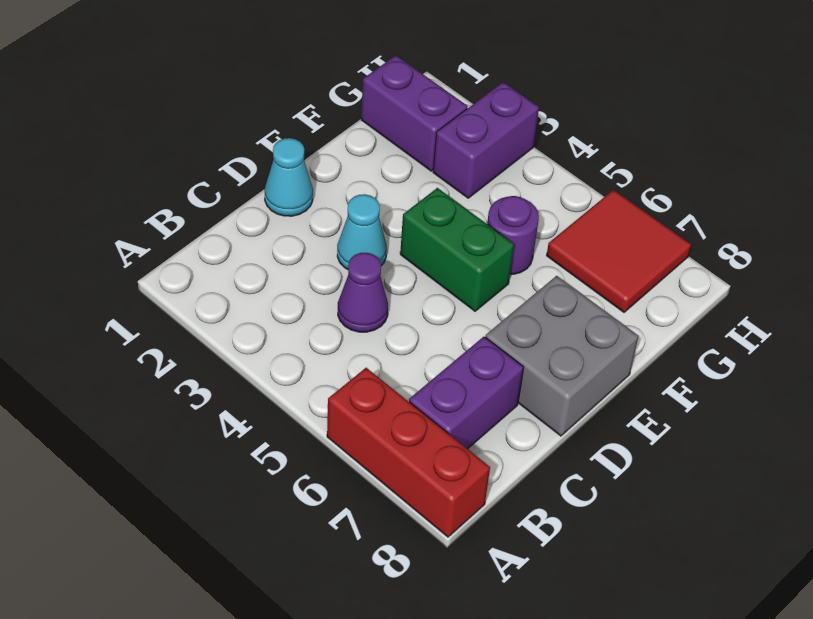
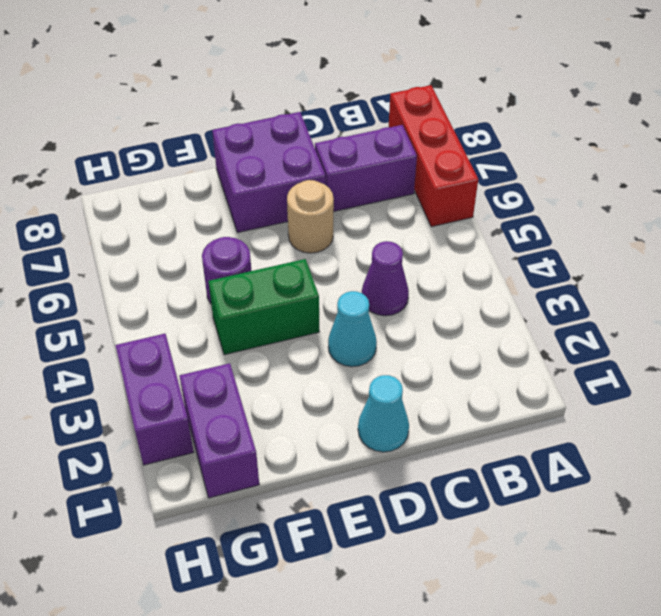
none -> tan 1x1 round brick [287,180,334,253]
grey 2x2 brick [486,276,638,436] -> purple 2x2 brick [212,112,325,233]
green 1x2 brick [400,188,514,311] -> green 1x2 brick turned to [208,259,319,355]
purple 1x2 brick [433,82,539,198] -> purple 1x2 brick turned to [115,334,194,465]
red 2x2 tile [547,190,691,312] -> none

